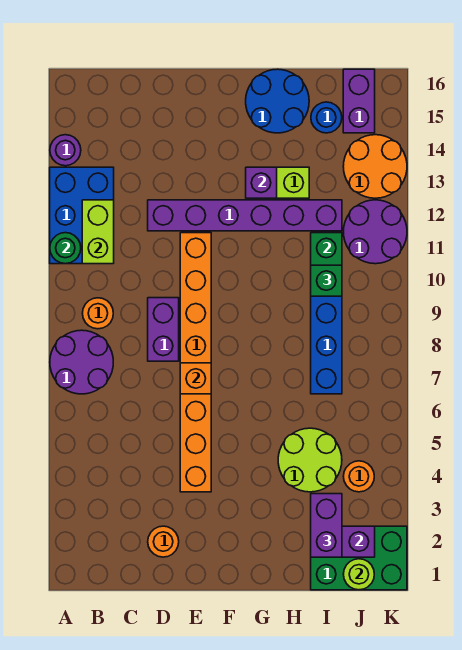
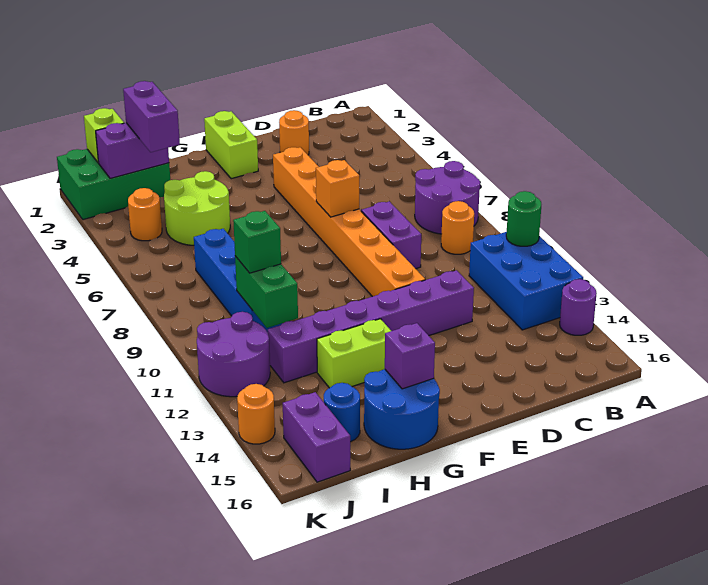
lime 1x2 brick [82,200,114,264] -> lime 1x2 brick moved to [204,111,258,179]
purple 1x1 brick [246,167,277,198] -> purple 1x1 brick moved to [385,323,435,389]
lime 1x1 round brick [343,559,374,590] -> lime 1x1 brick [84,108,124,163]
orange 2x2 round brick [343,135,407,198] -> orange 1x1 round brick [237,384,275,444]

